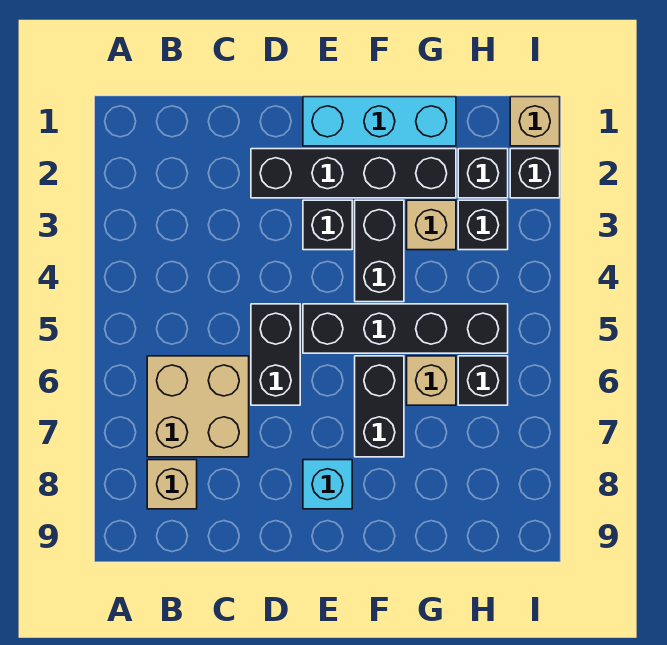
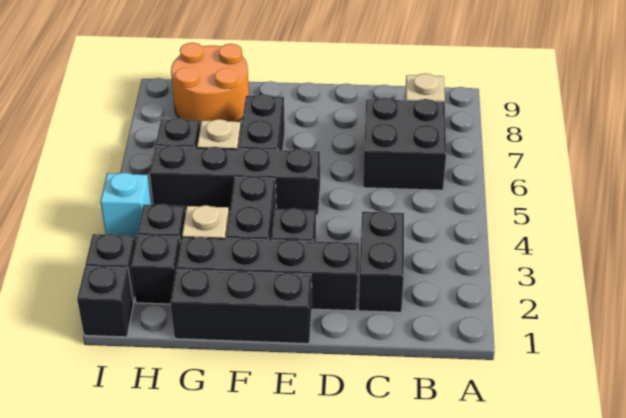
tan 2x2 brick [147,356,249,457] -> black 2x2 brick [363,98,446,190]
black 1x2 brick [251,304,300,405] -> black 1x2 brick moved to [359,211,404,312]
cyan 1x3 brick [303,97,456,146] -> black 1x3 brick [171,270,312,344]
cyan 1x1 brick [303,460,352,509] -> cyan 1x1 brick moved to [101,173,151,239]
none -> orange 2x2 round brick [171,43,249,126]
tan 1x1 brick [510,97,560,146] -> black 1x1 brick [77,267,134,337]

